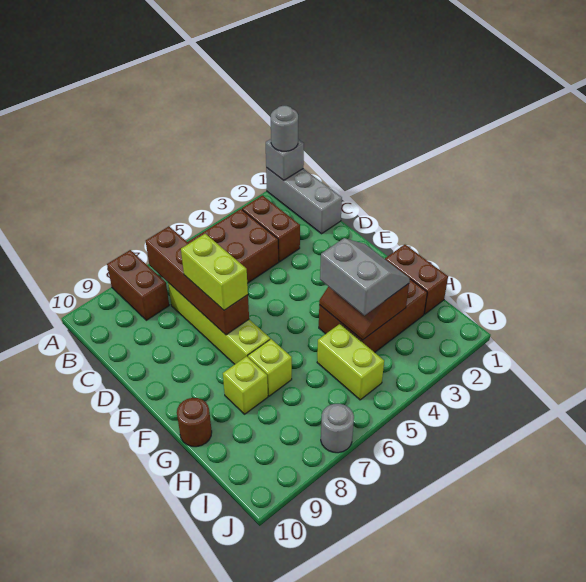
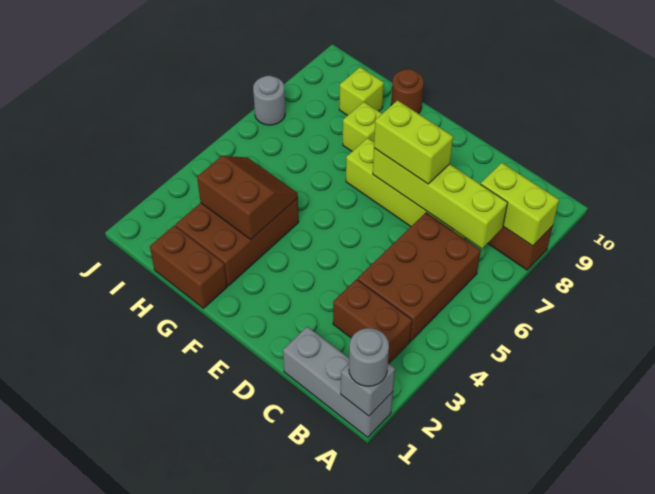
brown 1x4 brick [146,226,249,335] -> lime 1x4 brick [373,148,508,248]
grey 2x2 slope [320,238,410,316] -> none
lime 1x1 brick [248,339,292,396] -> lime 1x1 brick moved to [339,67,384,116]
lime 1x2 brick [317,324,384,400] -> lime 1x2 brick moved to [481,163,559,246]

